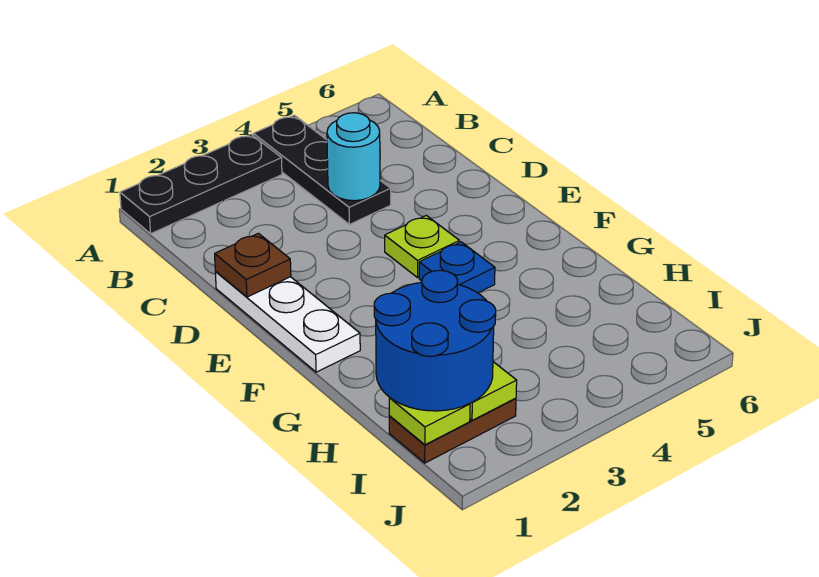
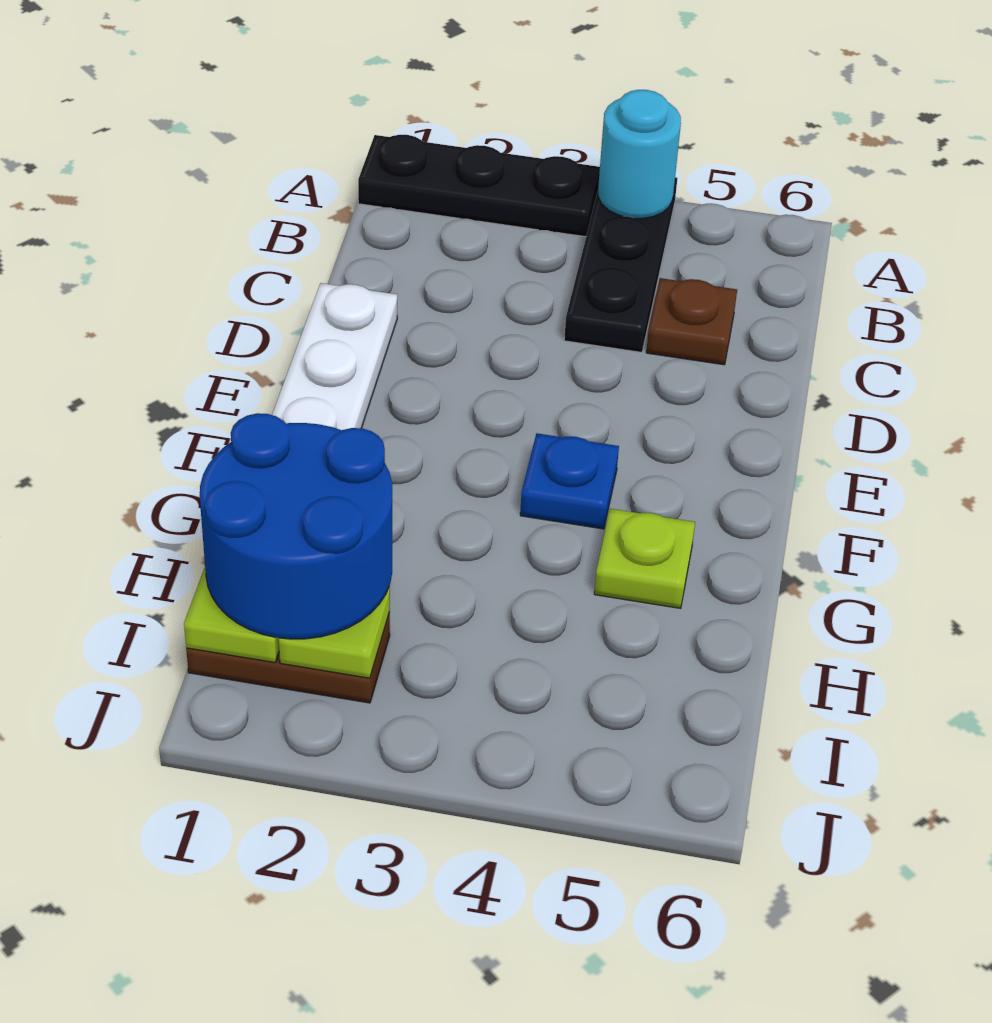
cyan 1x1 round brick [327,113,380,201] -> cyan 1x1 round brick moved to [598,90,681,218]
brown 1x1 plate [215,233,291,297] -> brown 1x1 plate moved to [646,278,737,365]
lime 1x1 plate [385,215,459,278] -> lime 1x1 plate moved to [594,509,695,608]

